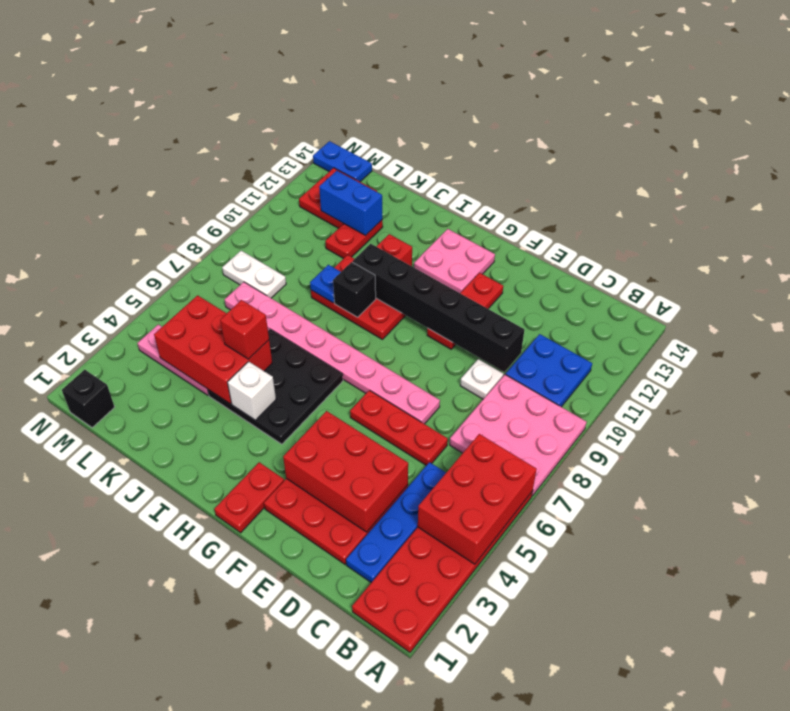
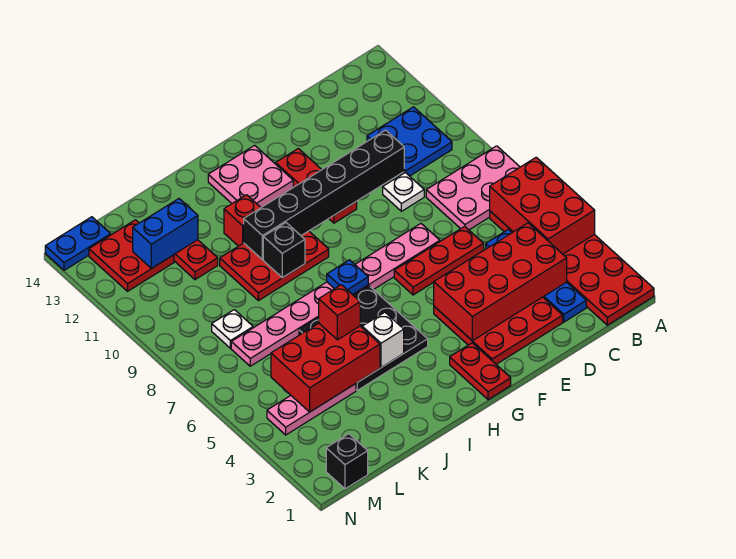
pink 3x3 plate [450,375,587,496] -> pink 2x3 plate [426,146,520,230]
red 2x3 brick [283,411,408,532] -> red 2x4 brick [434,223,567,341]
blue 1x1 plate [310,265,341,303] -> blue 1x1 plate moved to [327,260,368,295]
white 1x2 plate [222,251,286,298] -> white 1x1 plate [212,310,253,348]

